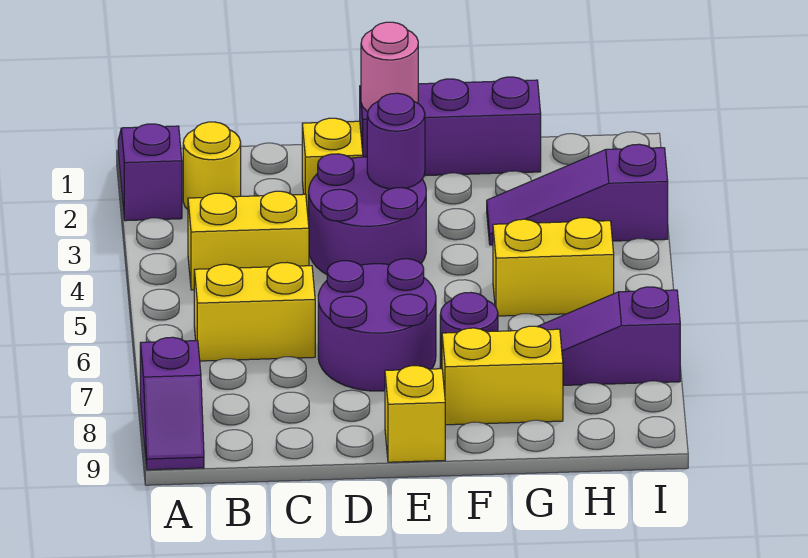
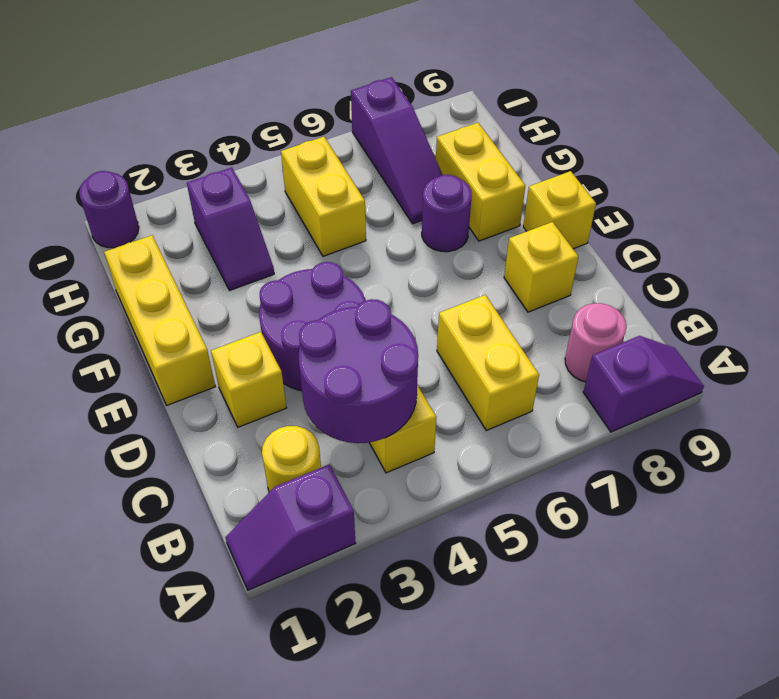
purple 2x2 round brick [318,259,436,391] -> purple 2x2 round brick moved to [299,299,418,443]
none -> yellow 1x1 brick [504,222,578,312]
purple 1x3 brick [360,77,541,176] -> yellow 1x3 brick [104,235,215,405]
pink 1x1 round brick [361,22,418,112] -> pink 1x1 round brick moved to [565,303,627,382]
purple 1x1 round brick [367,93,425,189] -> purple 1x1 round brick moved to [79,171,139,248]
purple 1x3 slope [487,144,668,245] -> purple 1x2 slope [187,168,274,291]

